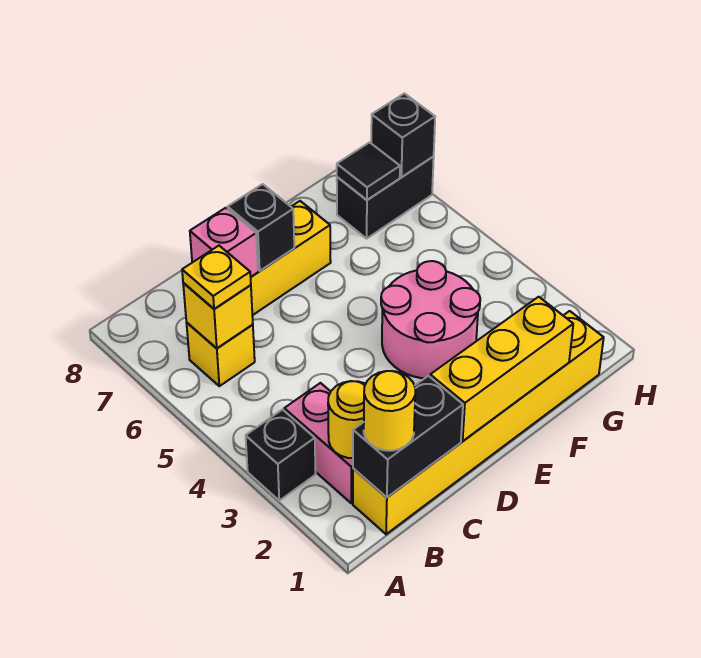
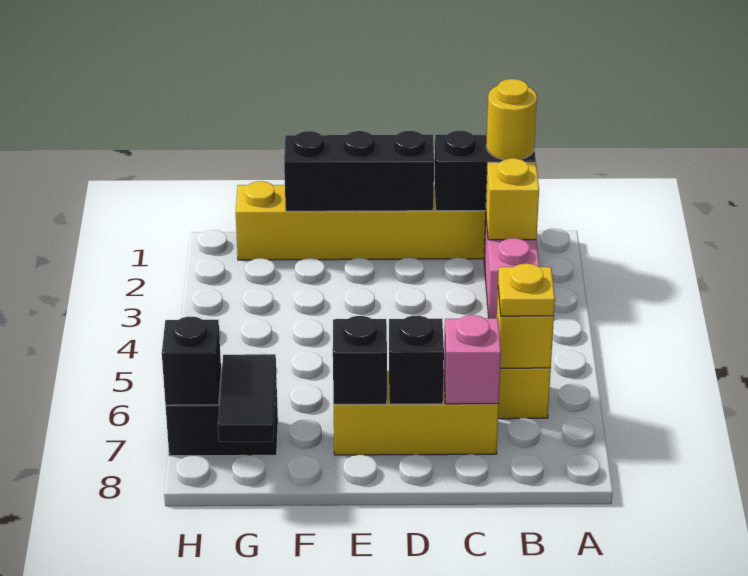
black 1x1 brick [246,410,316,501] -> black 1x1 brick moved to [333,316,387,404]
yellow 1x1 round brick [328,381,365,458] -> yellow 1x1 brick [486,158,539,240]
yellow 1x3 brick [430,297,573,441] -> black 1x3 brick [284,131,434,211]
pink 2x2 round brick [381,261,480,378] -> none
black 1x1 tile [337,142,400,200] -> black 1x2 tile [218,354,276,442]

